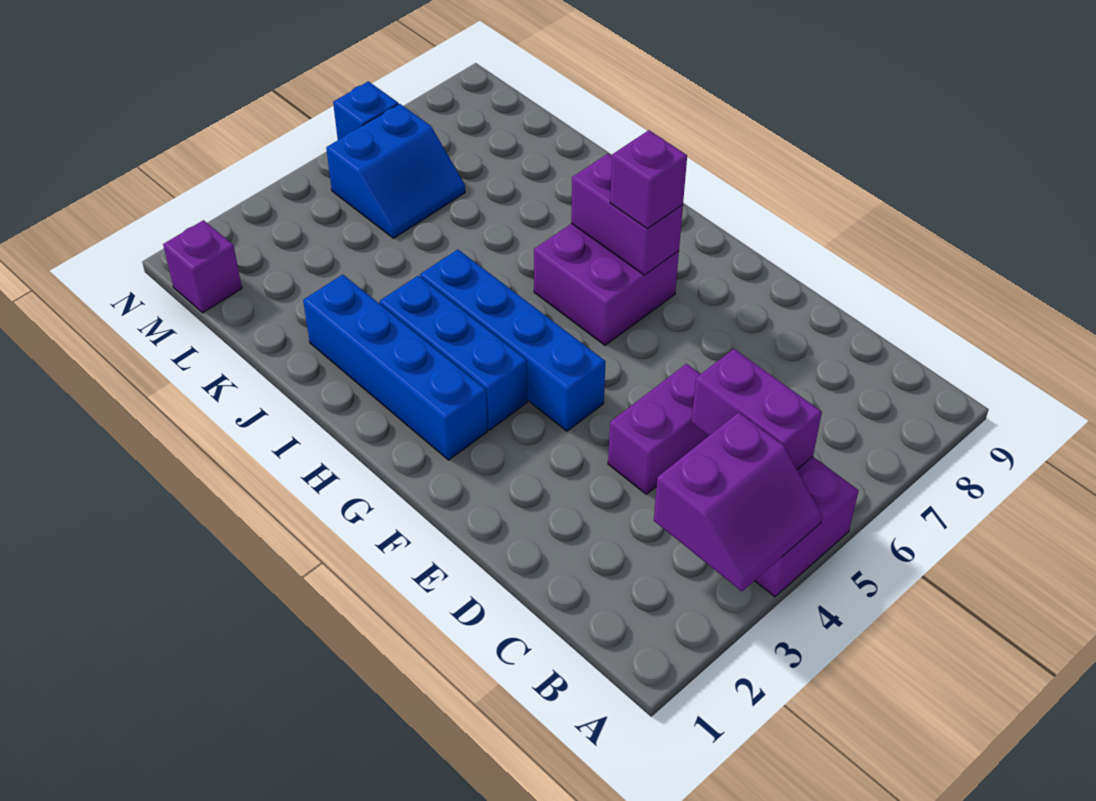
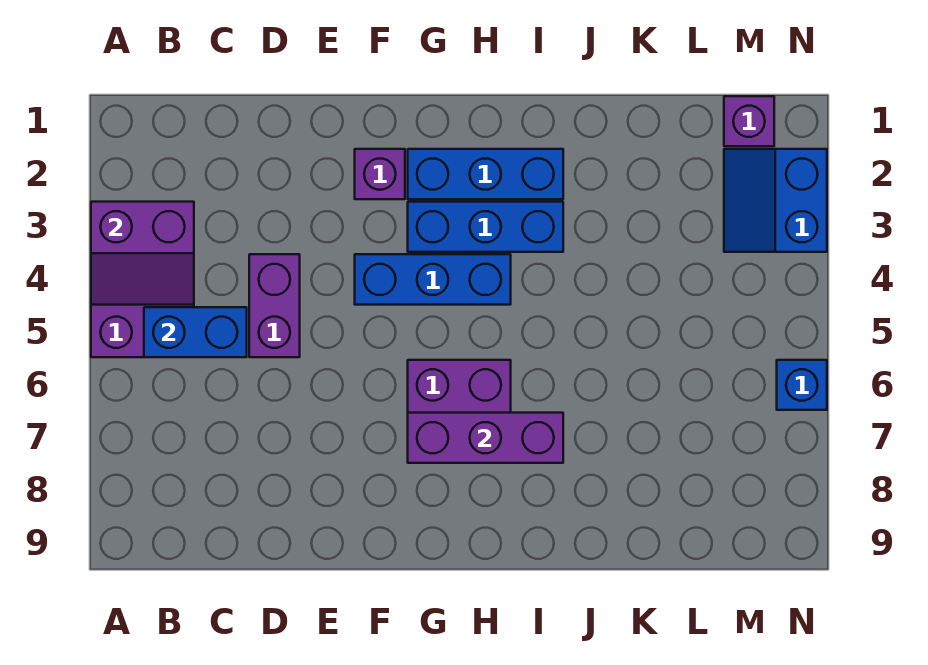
purple 2x2 slope [654,412,822,591] -> purple 2x2 slope turned to [91,202,194,305]
purple 1x2 brick [691,349,822,469] -> blue 1x2 brick [144,307,247,357]
blue 1x4 brick [420,249,606,431] -> blue 1x3 brick [355,254,511,305]
blue 1x4 brick [303,274,487,460] -> blue 1x3 brick [408,149,563,199]
purple 1x2 brick [571,154,683,275] -> purple 1x3 brick [408,413,563,463]
purple 1x1 brick [610,130,687,229] -> purple 1x1 brick moved to [355,149,405,199]
blue 2x2 slope [326,104,465,238] -> blue 2x2 slope moved to [724,149,827,252]

